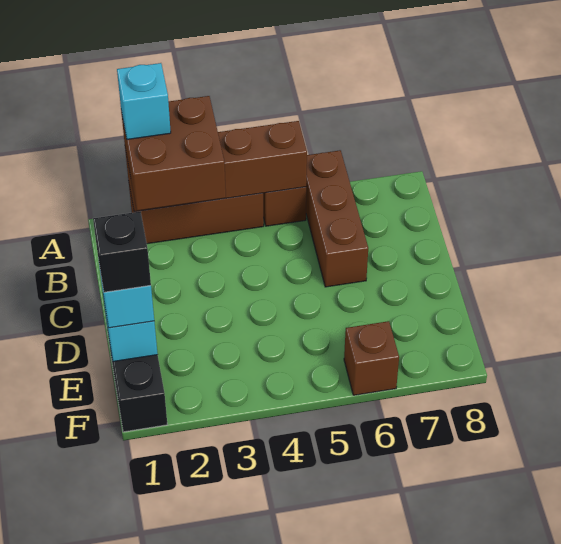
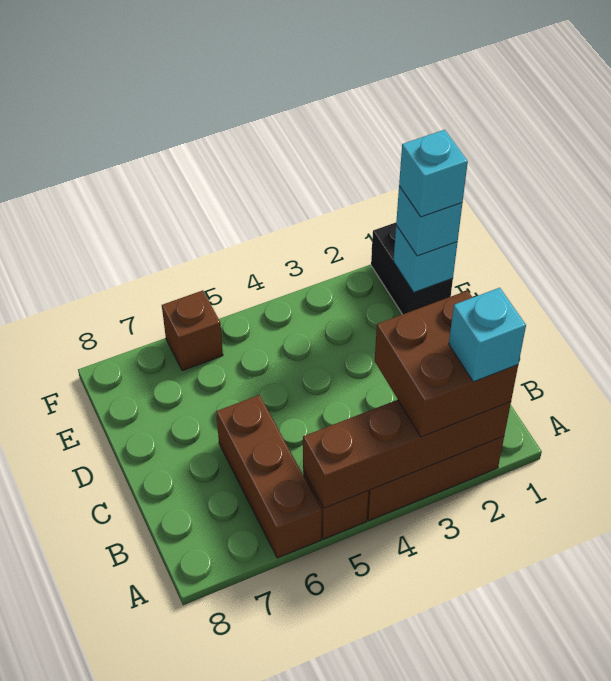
black 1x1 brick [93,212,151,292] -> cyan 1x1 brick [399,130,468,217]

